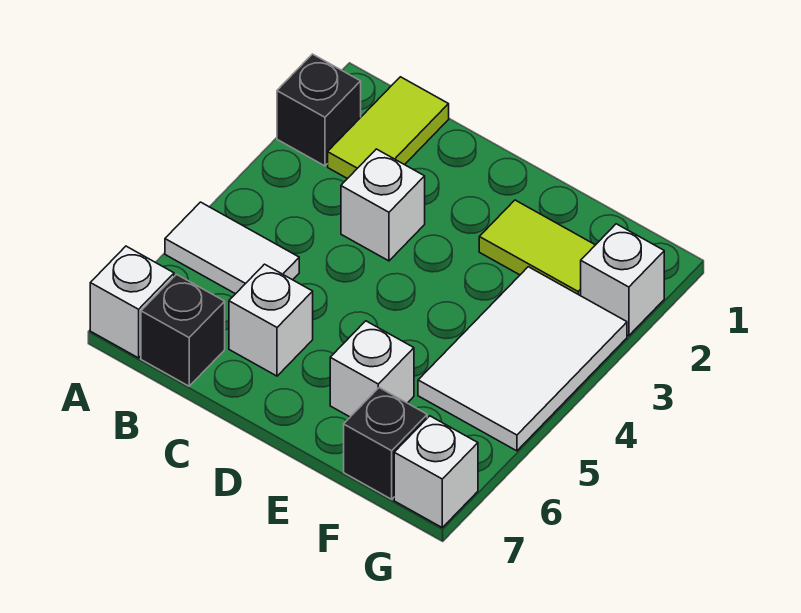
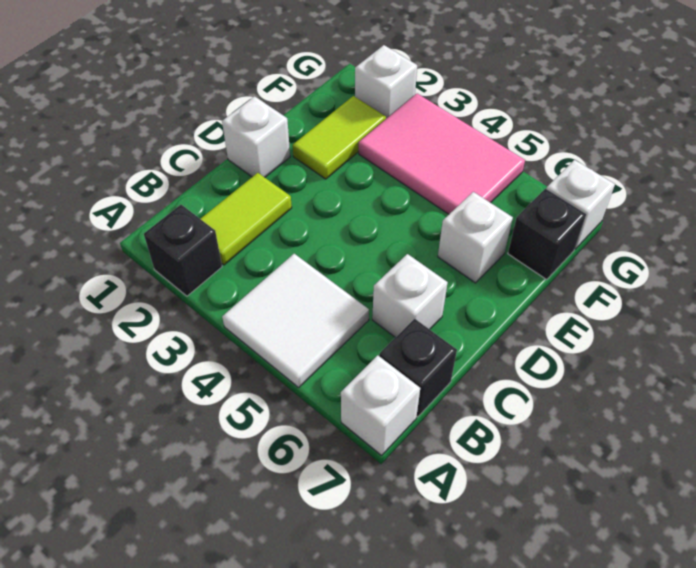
white 1x2 tile [165,202,299,294] -> white 2x2 tile [222,254,369,387]
lime 1x2 tile [328,77,449,179] -> lime 1x2 tile turned to [201,173,292,265]
white 1x1 brick [341,149,425,261] -> white 1x1 brick moved to [222,96,290,177]
white 2x3 tile [418,267,627,451] -> pink 2x3 tile [359,94,525,214]

